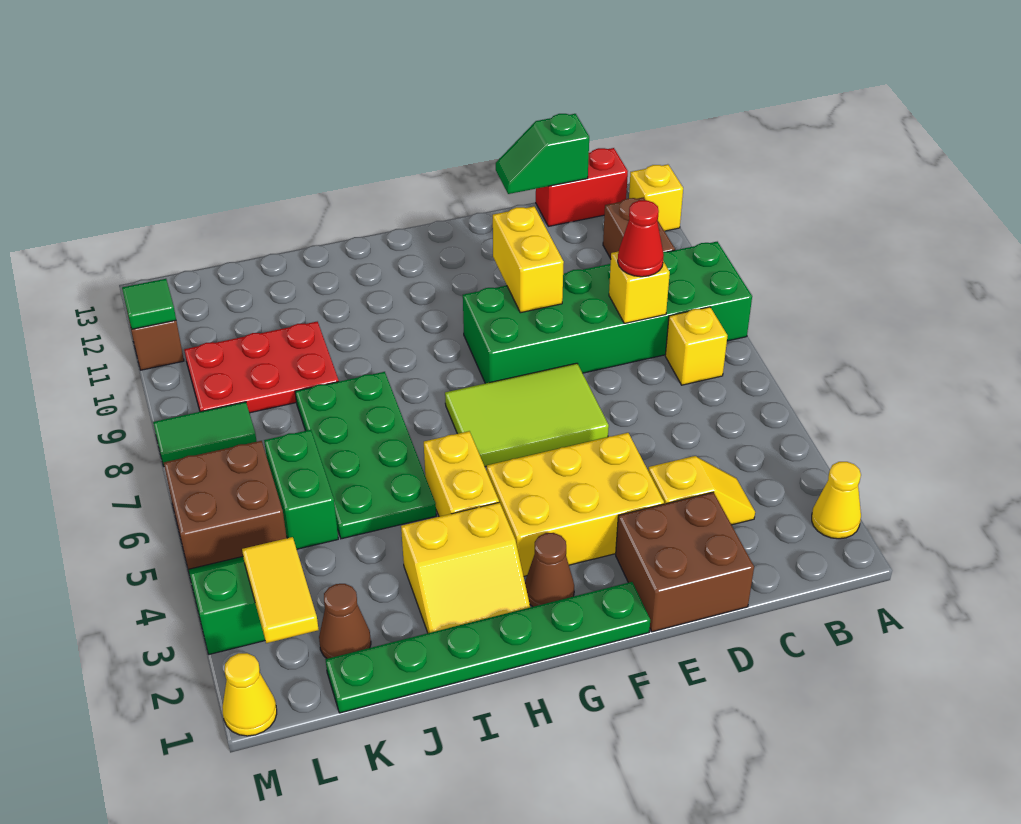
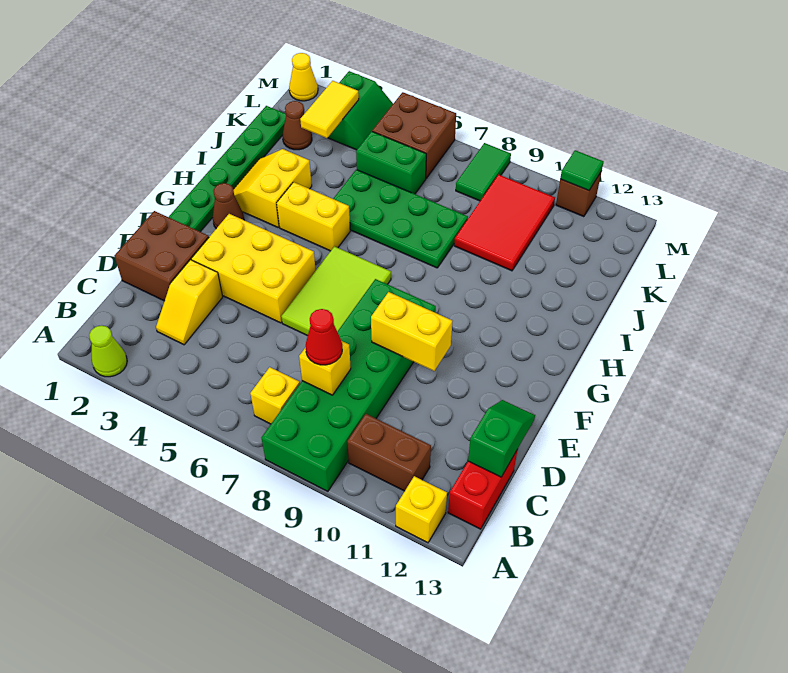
yellow 1x1 cone [812,462,861,539] -> lime 1x1 cone [89,325,127,377]
yellow 2x3 brick [487,433,664,576] -> yellow 2x3 brick turned to [191,214,316,323]
red 2x3 plate [184,322,339,413] -> red 2x3 tile [454,175,555,271]
yellow 1x2 tile [242,537,319,643] -> yellow 1x2 tile turned to [300,81,359,138]

